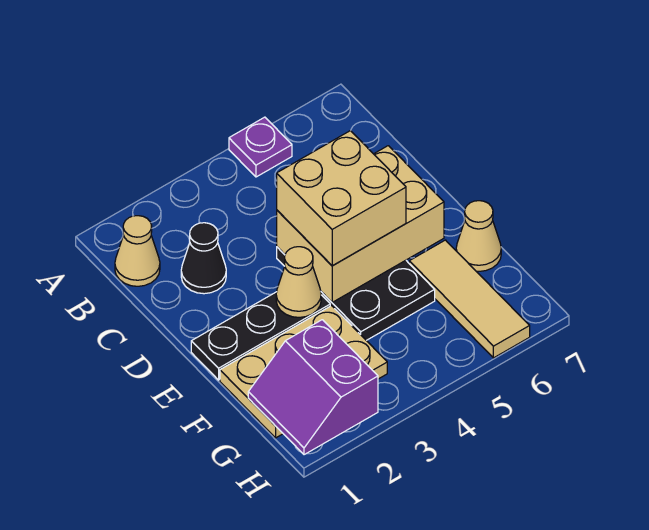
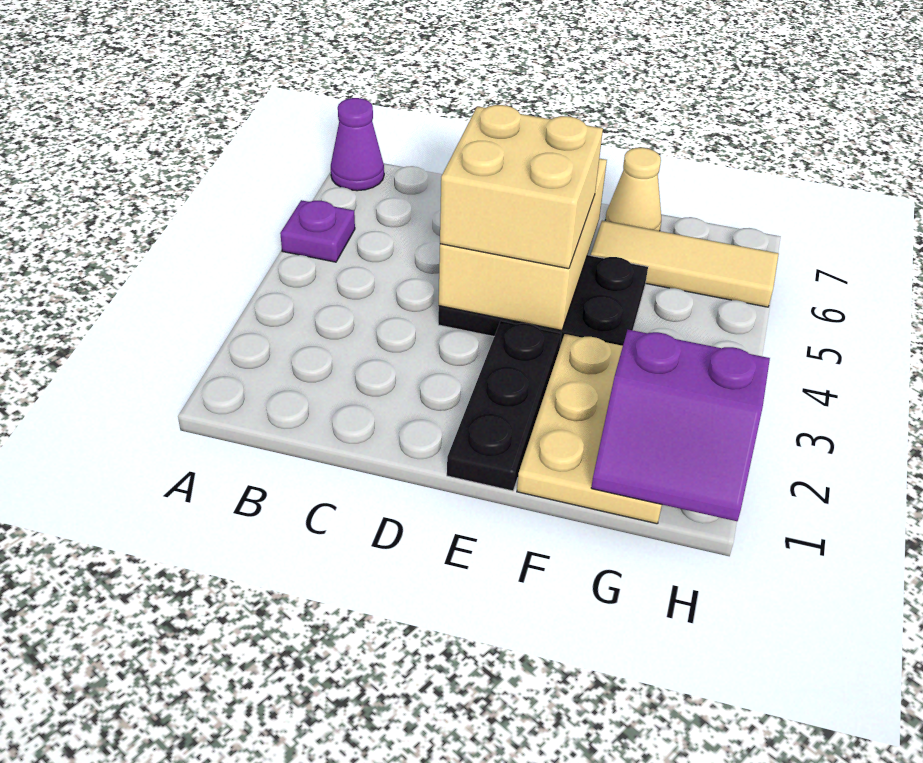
none -> purple 1x1 cone [331,98,384,191]
tan 1x1 cone [115,216,160,286] -> none
black 1x1 cone [181,223,226,294] -> none
tan 1x1 cone [276,247,321,317] -> none

